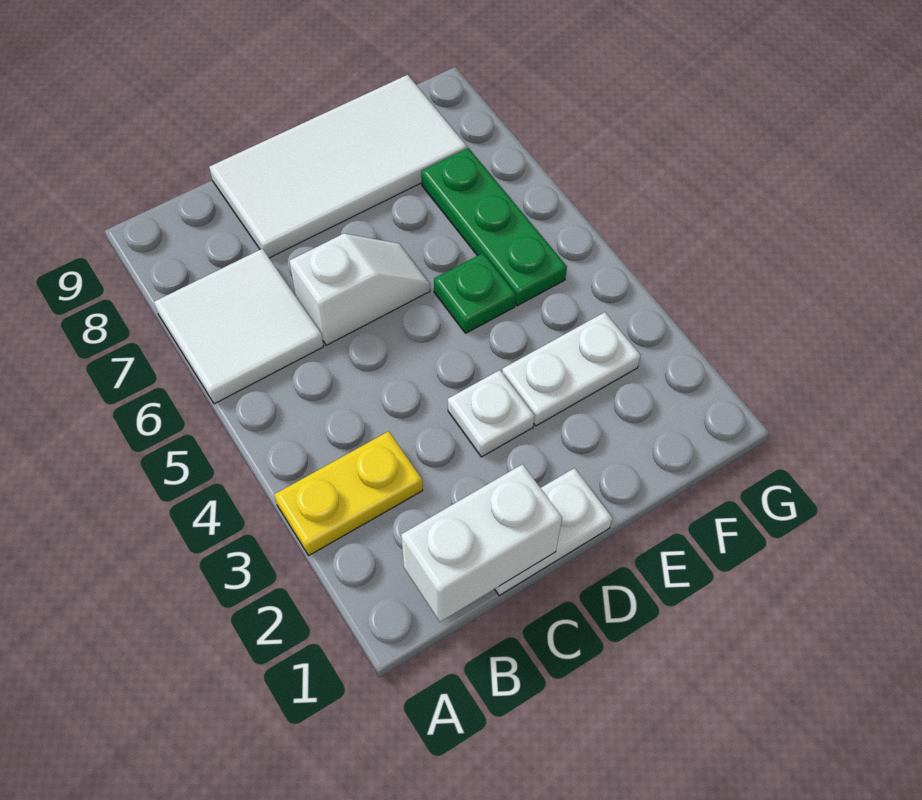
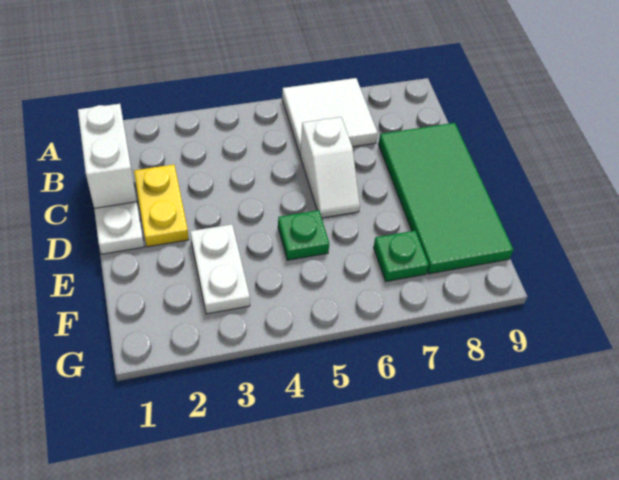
yellow 1x2 plate [274,431,423,555] -> yellow 1x2 plate moved to [134,165,189,247]
white 2x4 tile [209,75,467,258] -> green 2x4 tile [378,123,513,274]
white 1x1 plate [448,370,534,457] -> none
green 1x3 plate [421,148,567,306] -> green 1x1 plate [373,231,429,282]

